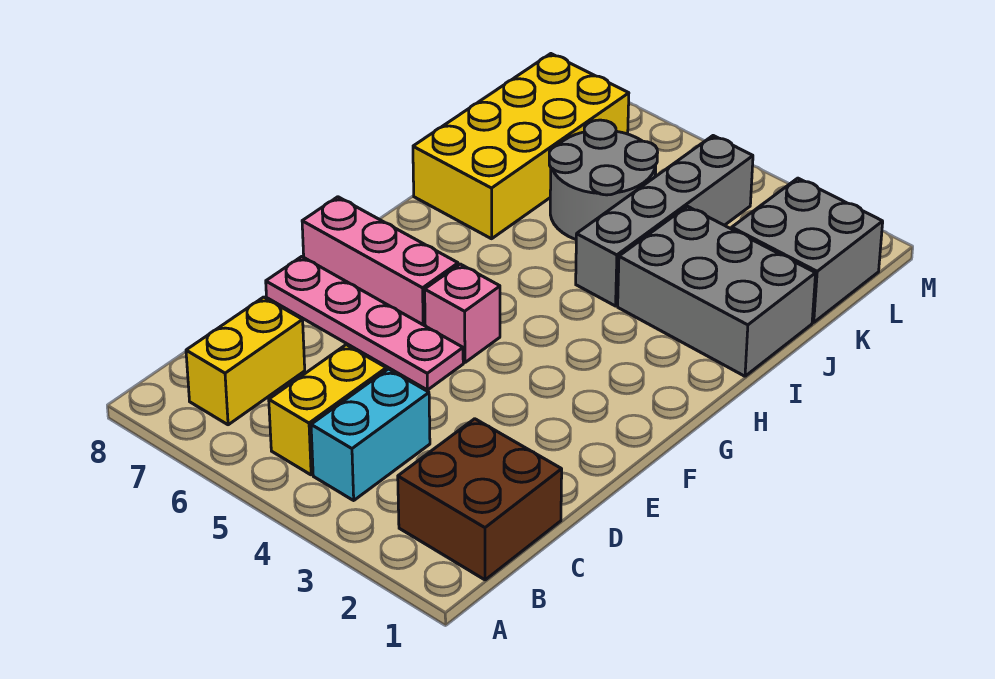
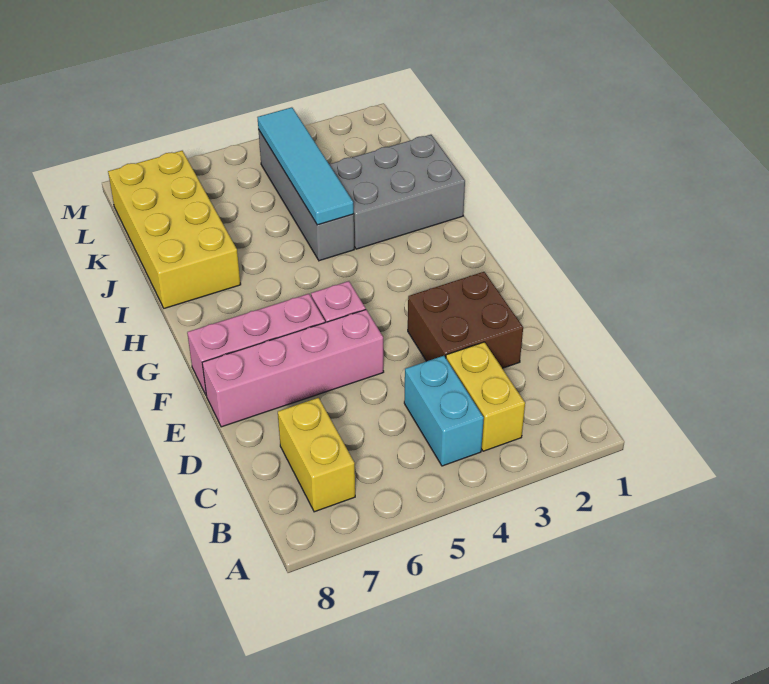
brown 2x2 brick [398,419,562,580] -> brown 2x2 brick moved to [408,272,523,368]
yellow 1x2 brick [269,345,386,475] -> yellow 1x2 brick moved to [446,342,525,451]
pink 1x4 plate [266,257,463,390] -> pink 1x4 brick [202,310,384,427]
none -> cyan 1x4 tile [257,107,354,225]
grey 2x2 round brick [549,120,658,240] -> none
grey 2x2 brick [732,178,883,322] -> none

